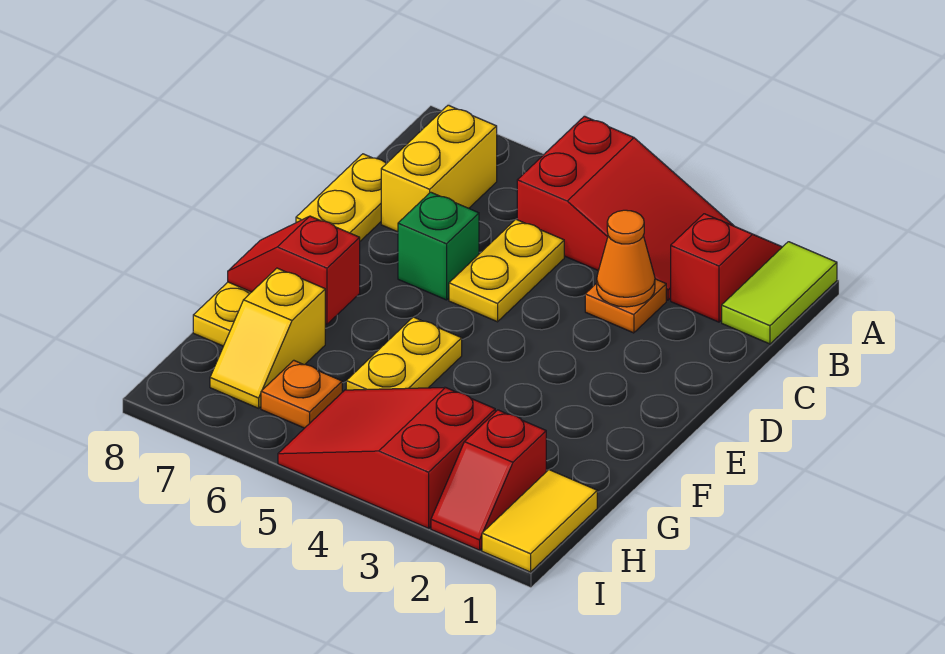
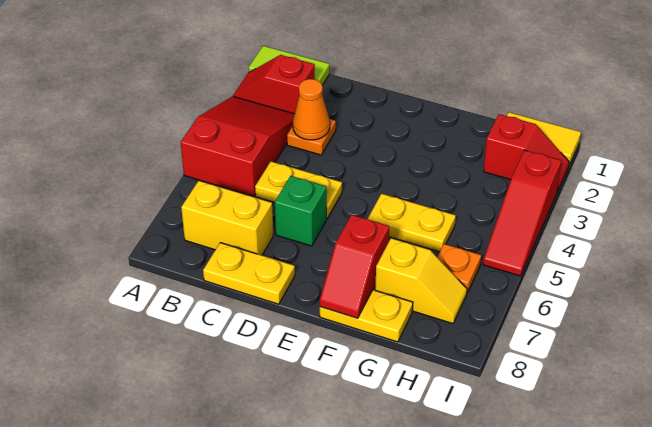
red 2x3 slope [278,387,495,528] -> red 1x3 slope [483,150,561,276]

